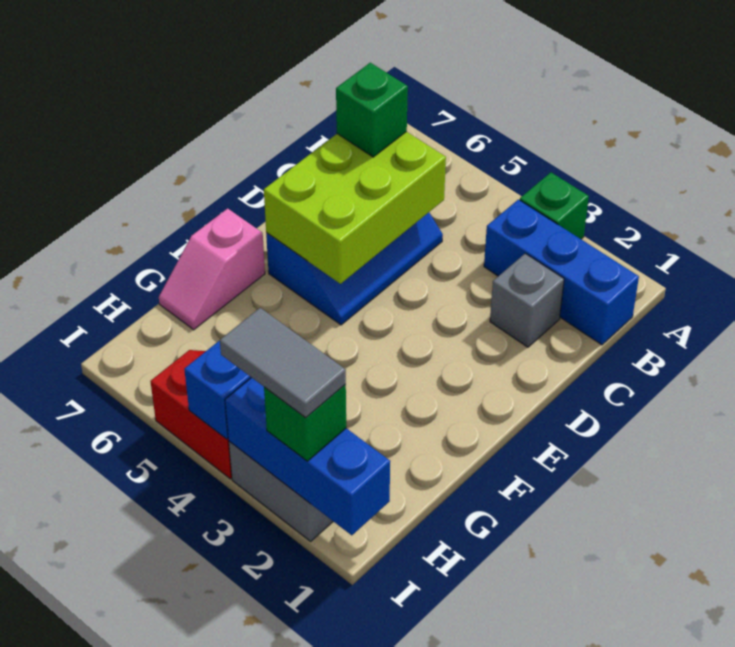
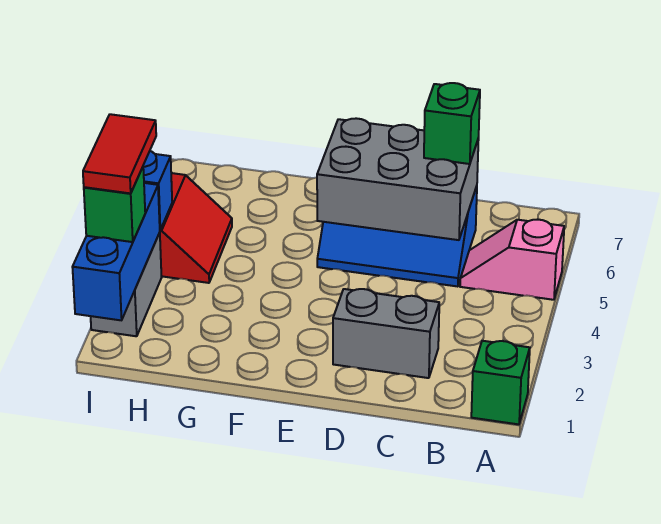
green 1x1 brick [520,173,589,239] -> green 1x1 brick moved to [471,341,530,424]
blue 1x3 brick [484,200,639,345] -> none
grey 1x1 brick [490,253,564,347] -> grey 1x2 brick [333,289,439,378]
lime 2x3 brick [264,132,446,284] -> grey 2x3 brick [317,118,479,240]
pink 1x2 slope [159,208,265,330] -> pink 1x2 slope moved to [460,220,564,300]
grey 1x2 tile [220,308,346,418] -> red 1x2 tile [83,114,156,193]

